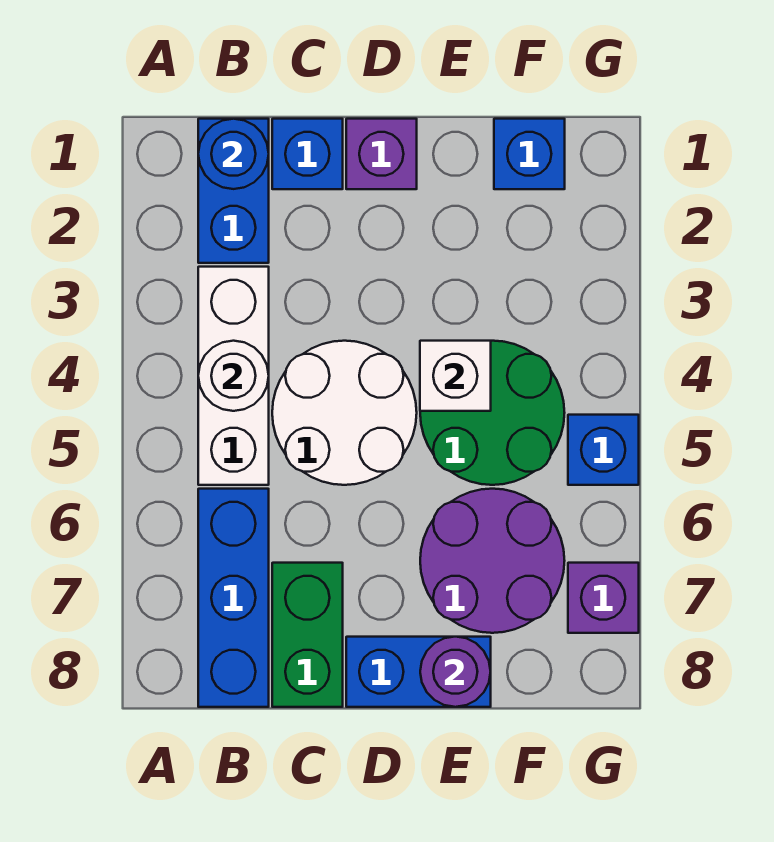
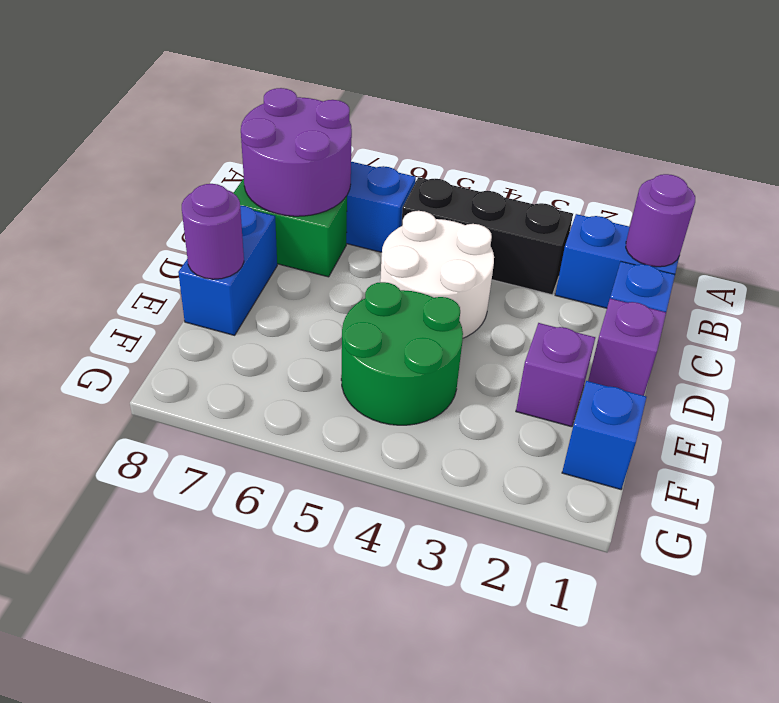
blue 1x1 round brick [198,119,269,189] -> purple 1x1 round brick [626,174,695,267]
white 1x3 brick [198,267,269,485] -> black 1x3 brick [401,177,573,295]
white 1x1 round brick [198,341,269,411] -> none
white 1x1 brick [420,341,491,411] -> none
purple 2x2 round brick [420,489,565,633] -> purple 2x2 round brick moved to [241,88,352,216]
blue 1x1 brick [568,415,639,485] -> none
purple 1x1 brick [568,563,639,633] -> purple 1x1 brick moved to [516,323,595,427]

